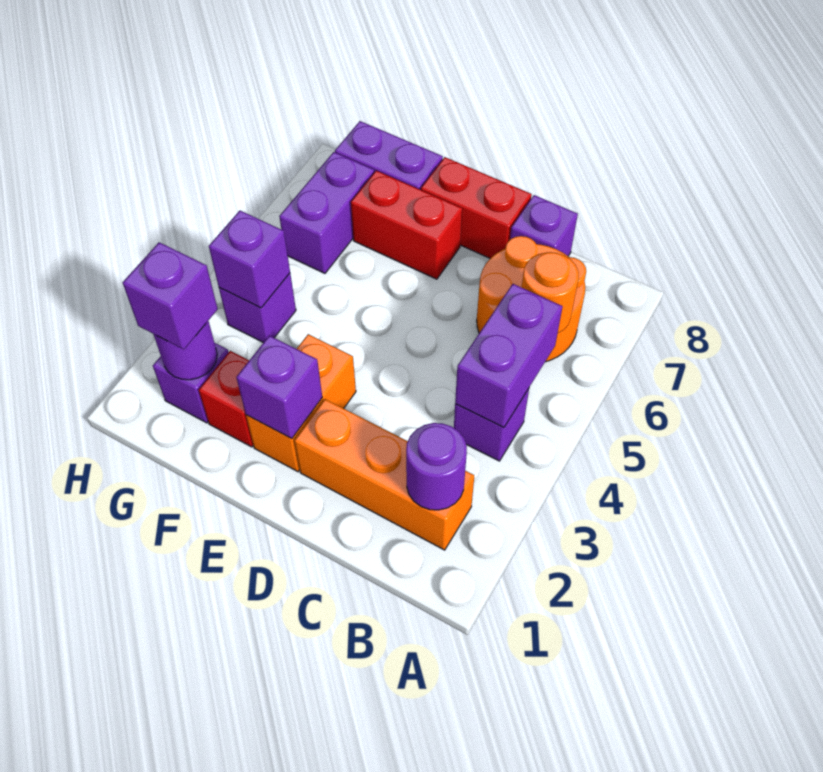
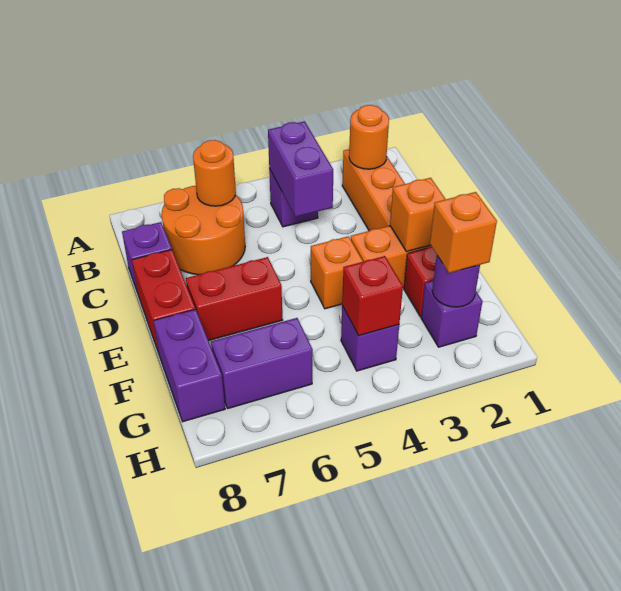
purple 1x1 round brick [406,423,467,510] -> orange 1x1 round brick [349,105,389,169]
purple 1x2 brick [455,284,563,428] -> purple 1x2 brick turned to [268,121,333,217]
purple 1x1 brick [236,336,322,439] -> orange 1x1 brick [390,178,446,252]
none -> orange 1x1 brick [311,236,363,309]
red 1x2 brick [351,171,462,279] -> red 1x2 brick turned to [186,257,282,341]
purple 1x1 brick [123,242,218,349] -> orange 1x1 brick [430,192,497,273]
purple 1x1 brick [209,211,290,308] -> red 1x1 brick [342,256,403,335]

